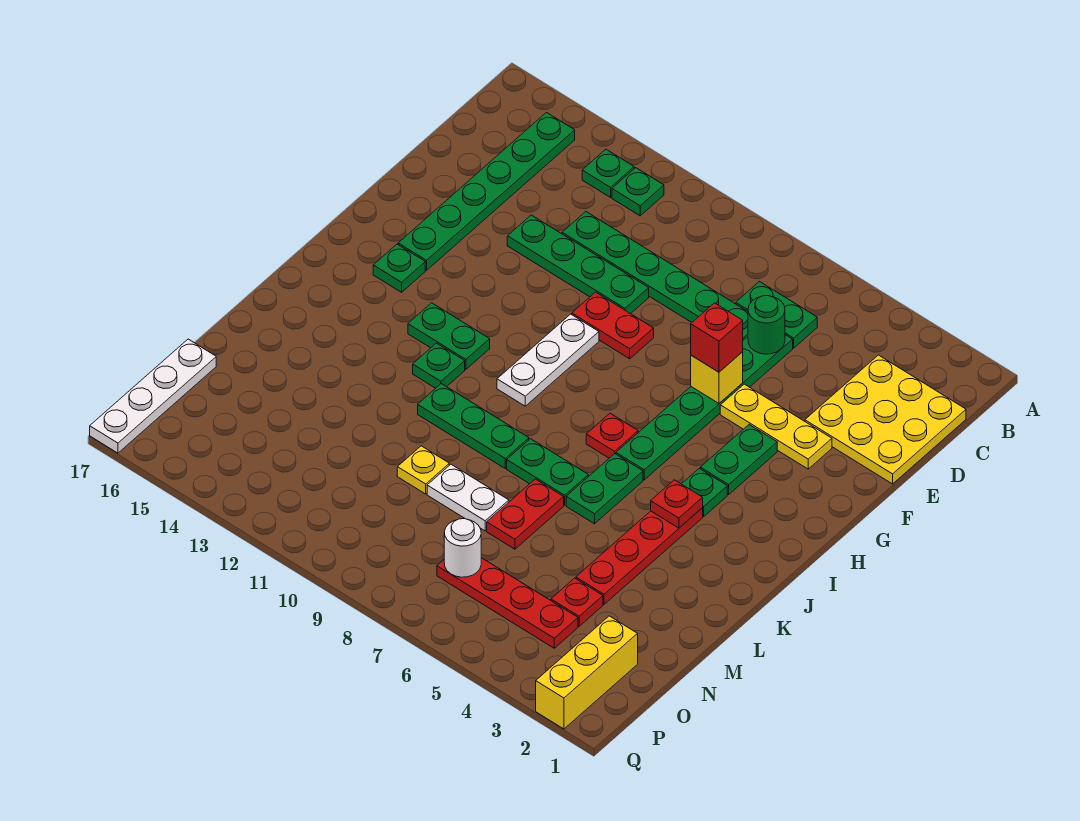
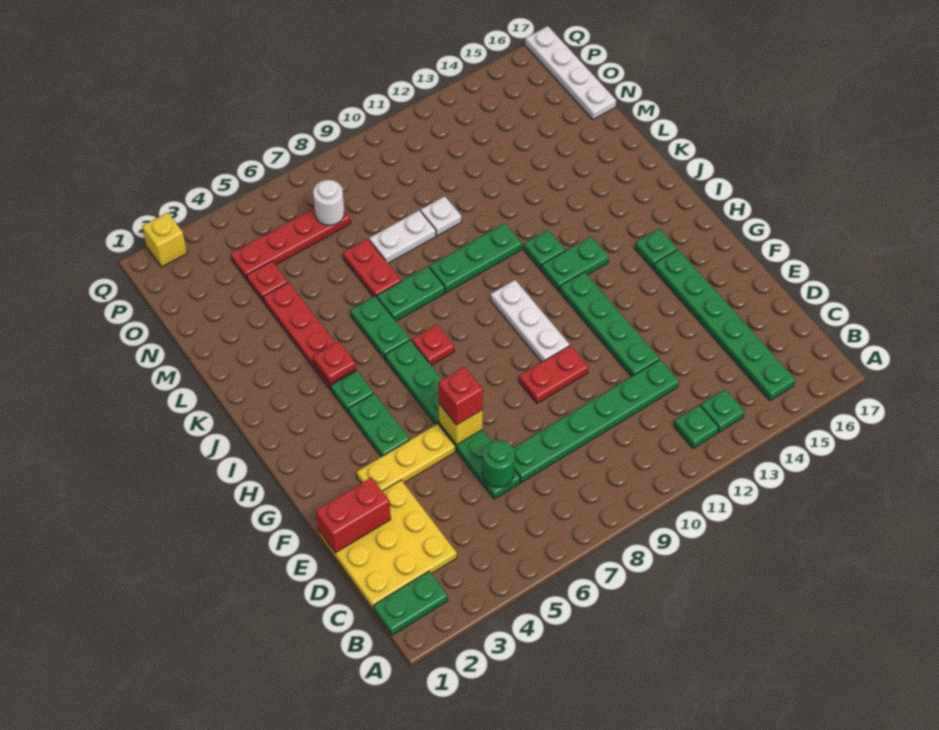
green 1x2 plate [736,282,817,348] -> green 1x2 plate moved to [374,571,448,635]
none -> red 1x2 brick [316,477,391,553]
green 1x4 plate [507,215,649,314] -> green 1x4 plate turned to [560,272,659,377]
yellow 1x1 plate [397,446,449,494] -> white 1x1 plate [421,196,461,236]
yellow 1x3 brick [536,616,638,729] -> yellow 1x1 brick [142,212,187,267]

